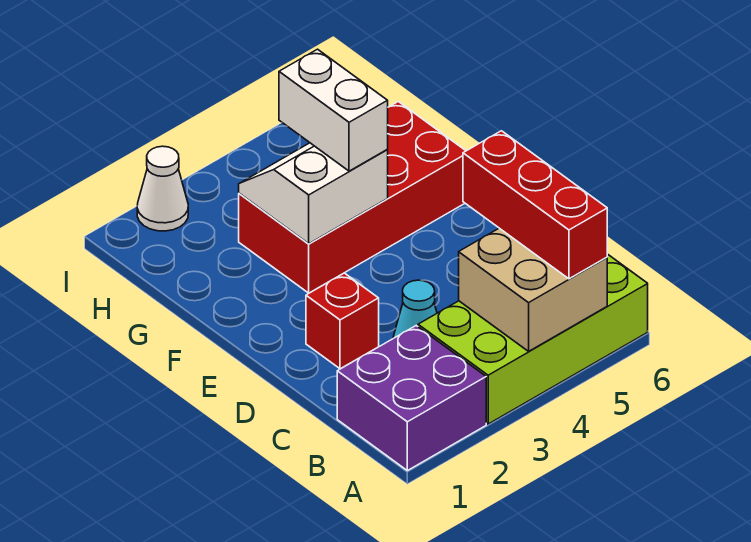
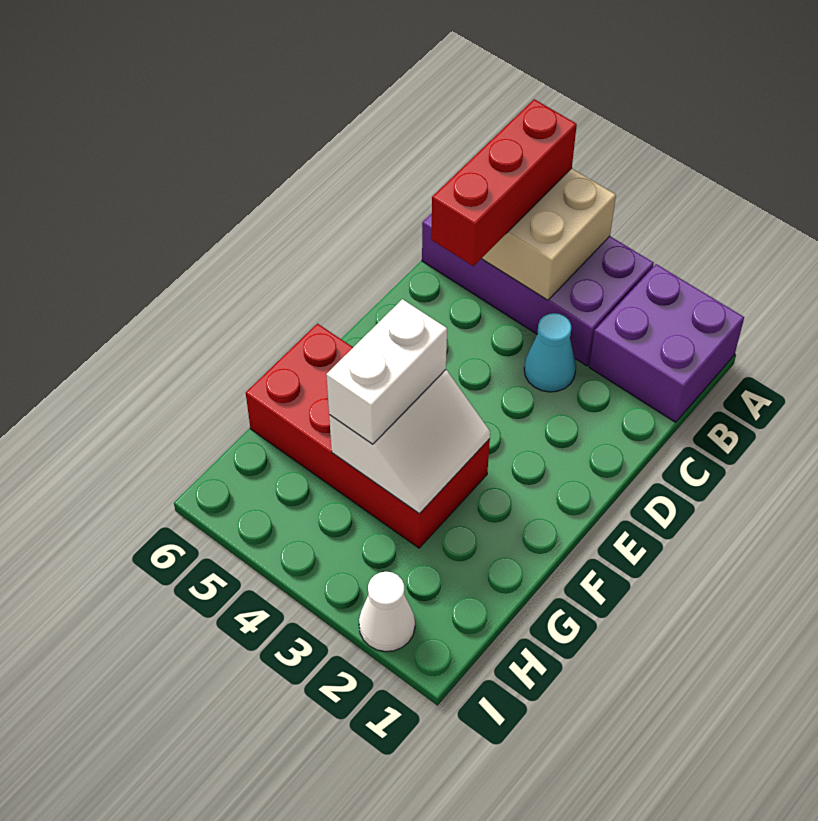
lime 2x4 brick [418,254,648,424] -> purple 2x4 brick [422,213,654,366]
red 1x1 brick [306,273,379,369] -> none
white 2x2 slope [239,143,388,244] -> white 2x2 slope turned to [329,370,490,514]

